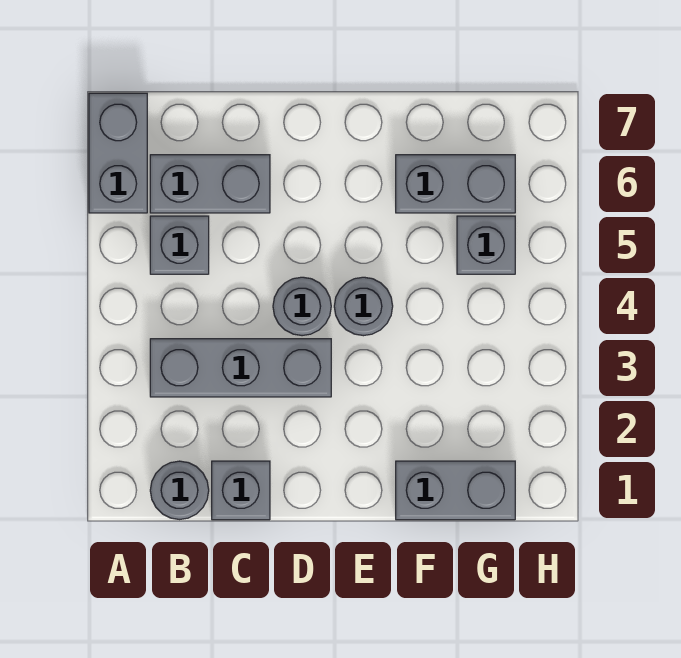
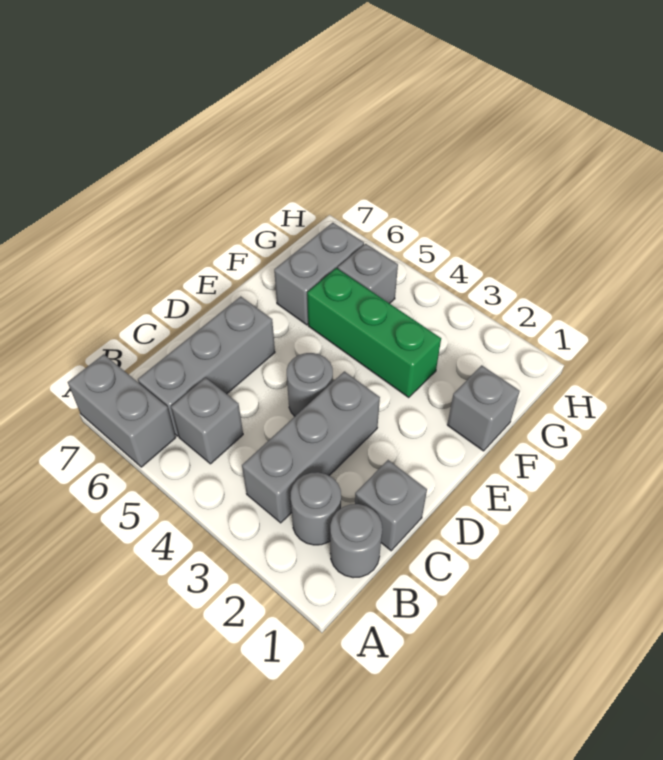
grey 1x2 brick [150,155,270,213] -> grey 1x3 brick [138,296,275,436]
grey 1x1 round brick [334,277,393,336] -> grey 1x1 round brick moved to [291,472,341,545]
grey 1x2 brick [396,461,515,520] -> grey 1x1 brick [447,365,520,451]
none -> green 1x3 brick [307,268,441,397]

